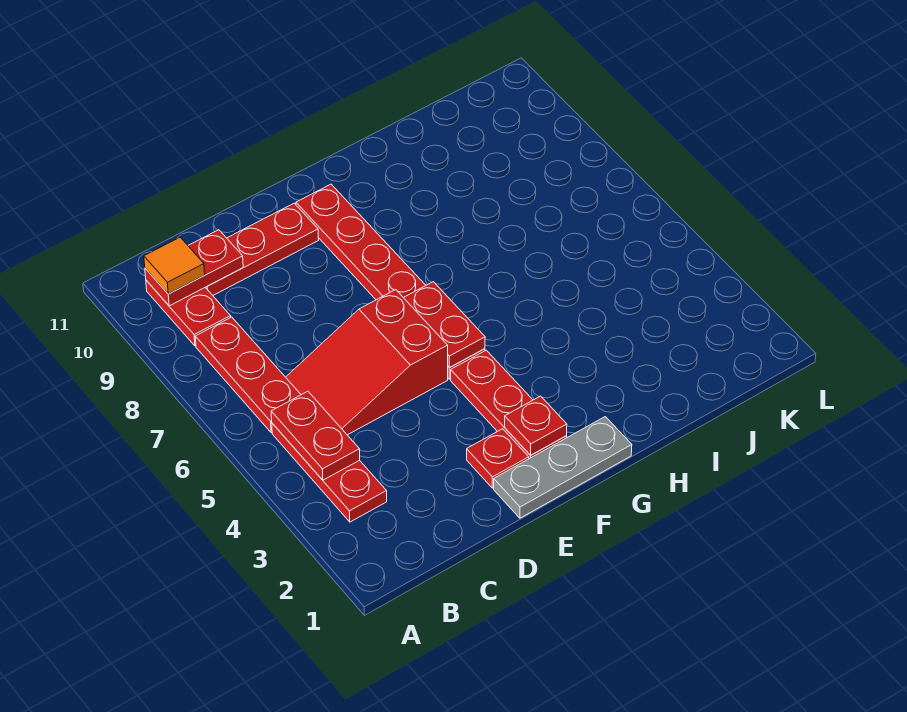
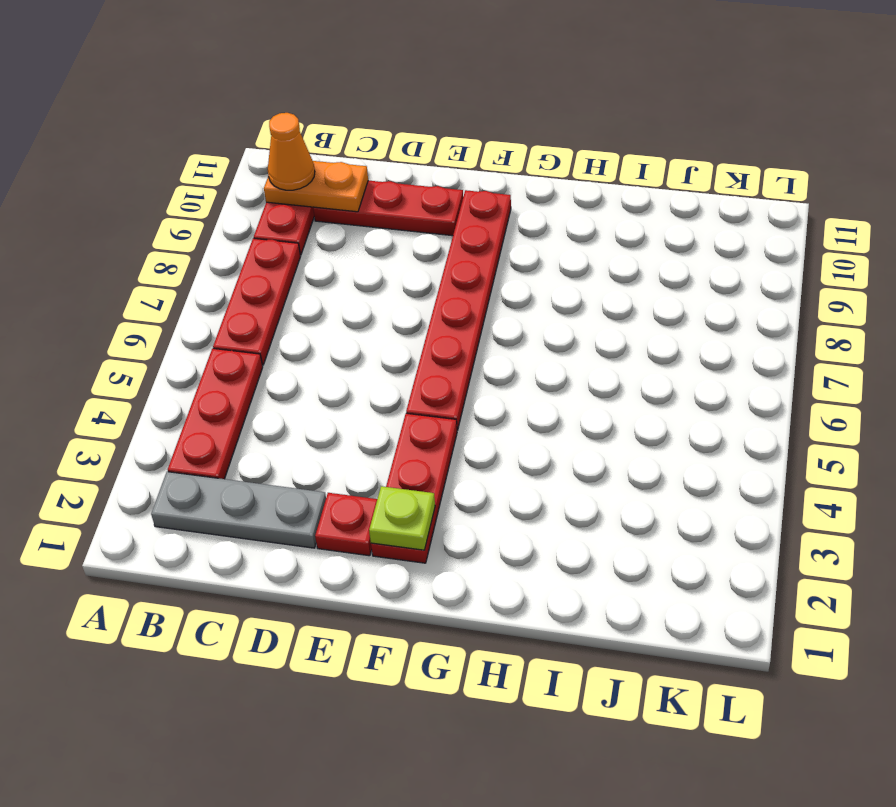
red 1x2 plate [271,391,360,480] -> none
red 1x2 plate [145,230,243,306] -> orange 1x2 plate [264,161,368,212]
orange 1x1 tile [144,237,205,294] -> orange 1x1 cone [268,113,315,190]
red 2x3 slope [286,290,448,435] -> none
grey 1x3 plate [494,417,632,518] -> grey 1x3 plate moved to [151,472,326,548]
red 1x1 plate [505,396,567,455] -> lime 1x1 plate [369,486,435,550]
red 1x2 plate [404,282,485,368] -> none

